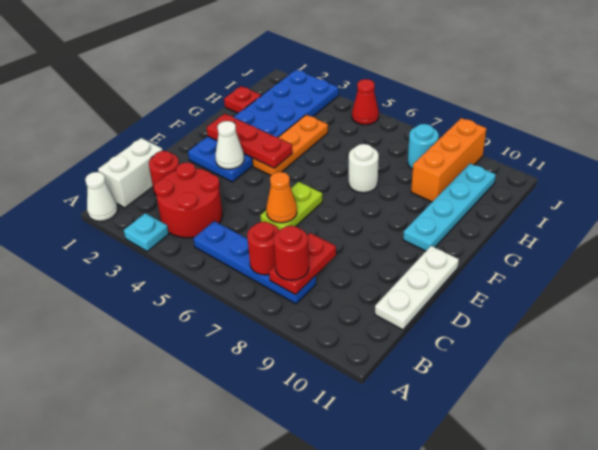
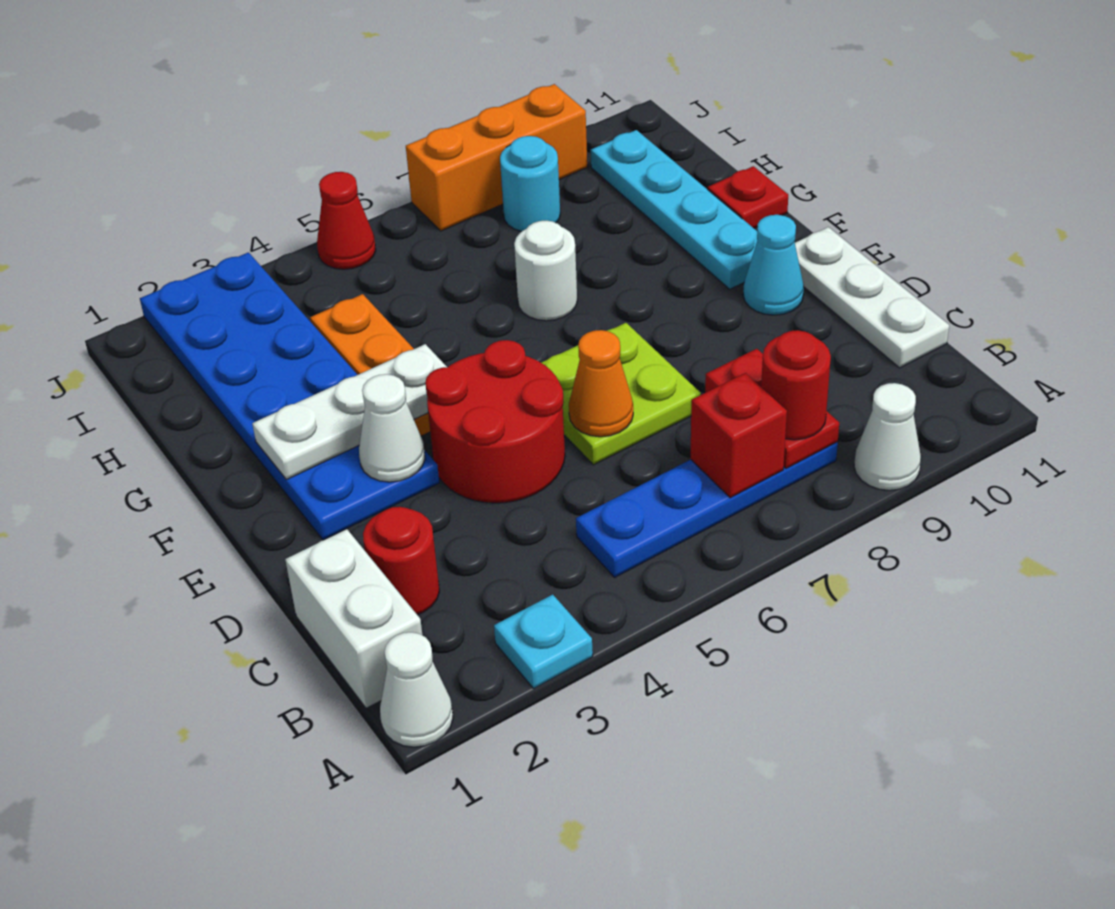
none -> white 1x1 cone [854,383,921,490]
red 2x2 round brick [154,162,222,238] -> red 2x2 round brick moved to [425,340,565,503]
red 1x1 round brick [247,222,279,275] -> red 1x1 brick [691,373,787,498]
lime 1x2 plate [260,182,323,230] -> lime 2x2 plate [541,323,701,465]
none -> cyan 1x1 cone [743,215,804,315]
red 1x3 plate [207,114,292,168] -> white 1x3 plate [252,344,447,479]
red 1x1 plate [224,86,261,113] -> red 1x1 plate moved to [708,166,788,228]
orange 1x3 brick [411,118,487,202] -> orange 1x3 brick turned to [406,84,587,231]

